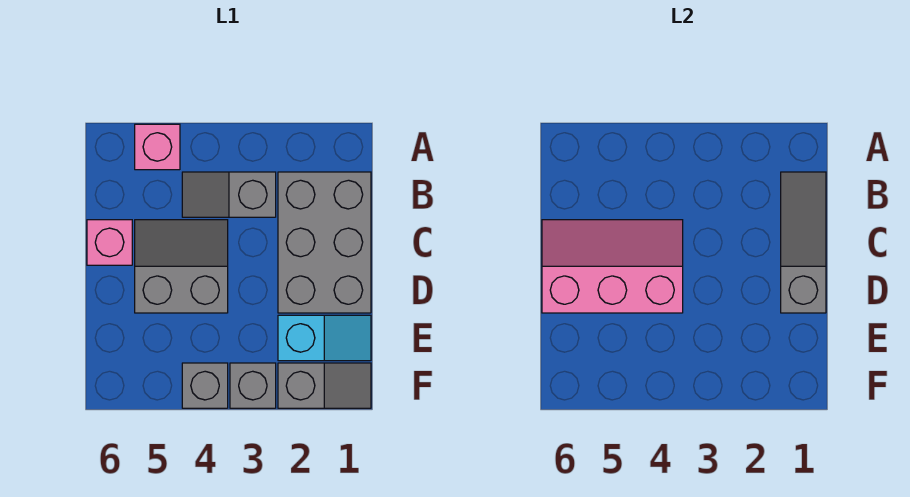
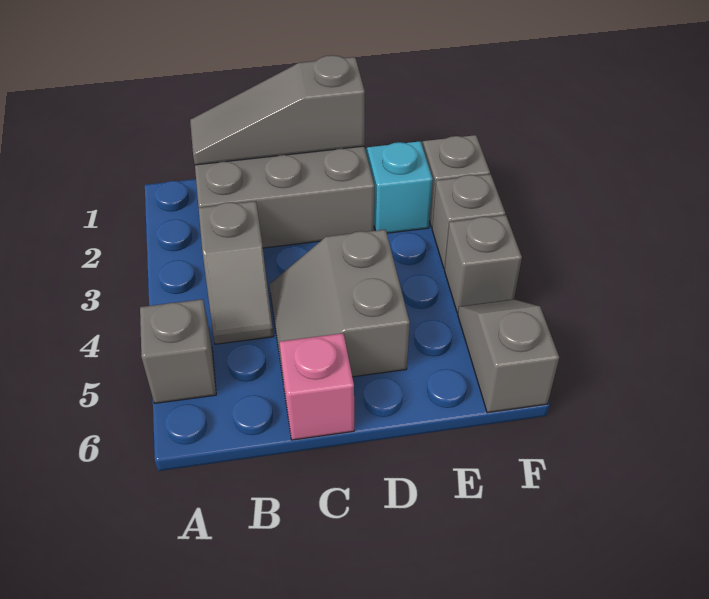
pink 1x1 brick [135,124,180,170] -> grey 1x1 brick [140,299,216,403]
pink 2x3 slope [542,220,683,313] -> none
none -> grey 1x2 slope [458,299,559,413]

